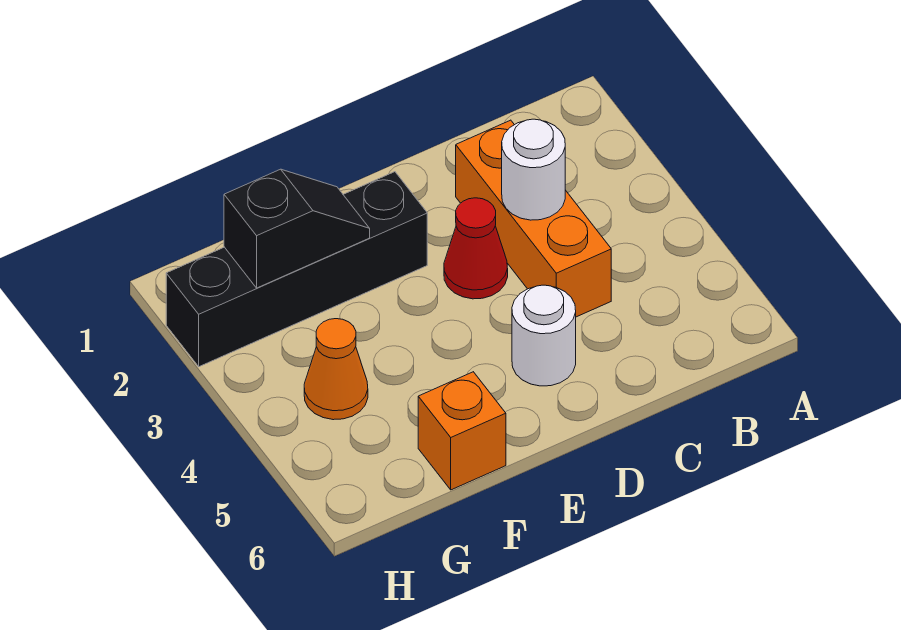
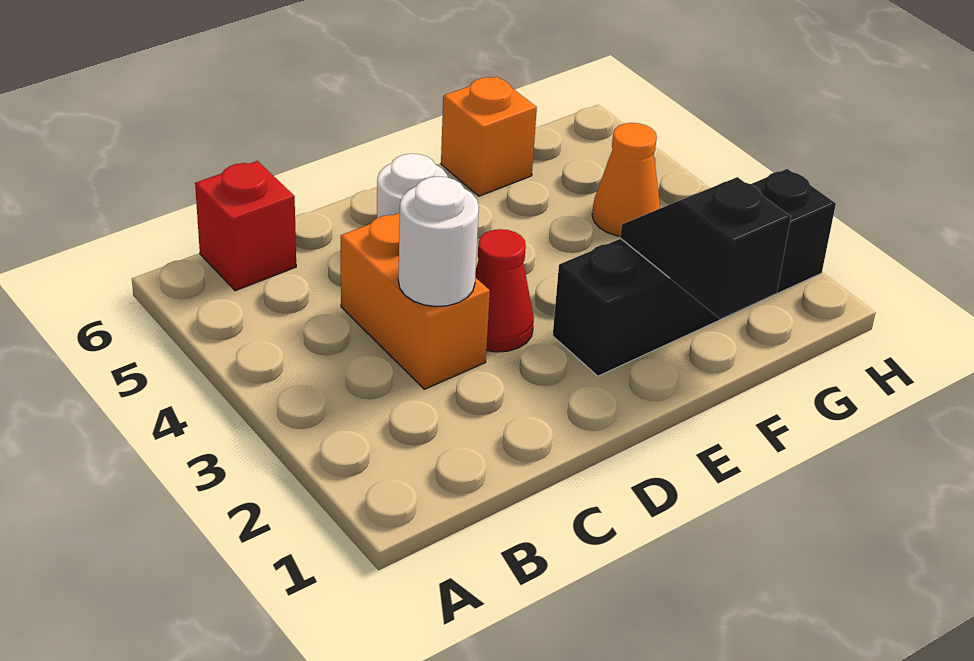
none -> red 1x1 brick [195,161,296,291]
orange 1x3 brick [456,120,611,317] -> orange 1x2 brick [341,213,490,389]
black 1x2 slope [224,169,370,288] -> black 1x2 slope turned to [620,177,791,319]

